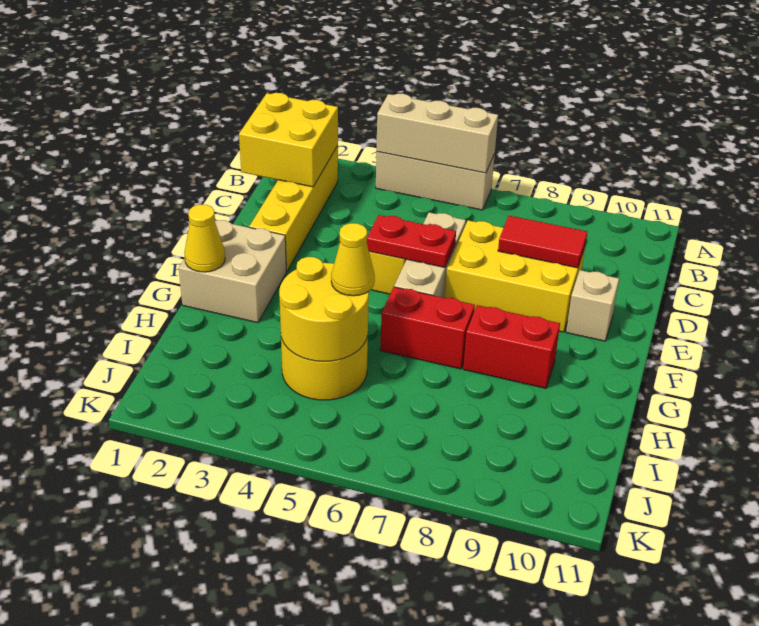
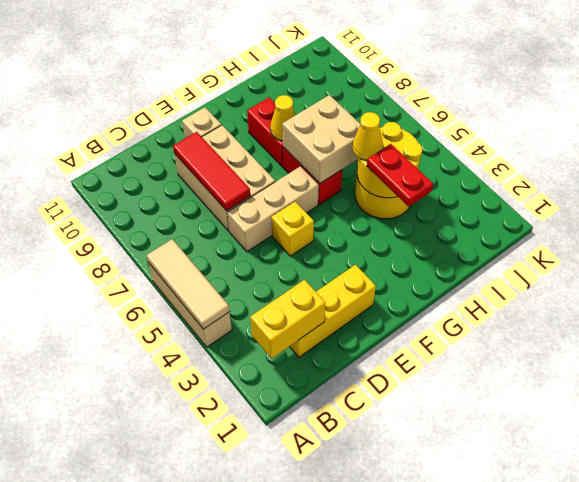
tan 1x3 brick [376,94,498,173] -> tan 1x3 tile [147,239,230,329]
yellow 2x2 brick [239,93,338,187] -> yellow 1x2 brick [250,280,325,359]
yellow 1x4 brick [249,146,338,271] -> yellow 1x3 brick [290,265,376,357]
yellow 2x3 brick [445,220,585,332] -> tan 2x3 brick [174,125,275,231]
red 1x2 tile [498,216,587,268] -> red 1x3 tile [173,132,250,211]
red 1x2 plate [367,215,456,267] -> red 1x2 plate moved to [367,144,433,207]
tan 2x2 brick [179,220,286,323] -> tan 2x2 brick moved to [282,95,360,183]
yellow 1x1 cone [184,204,225,272] -> yellow 1x1 cone moved to [270,95,295,141]

